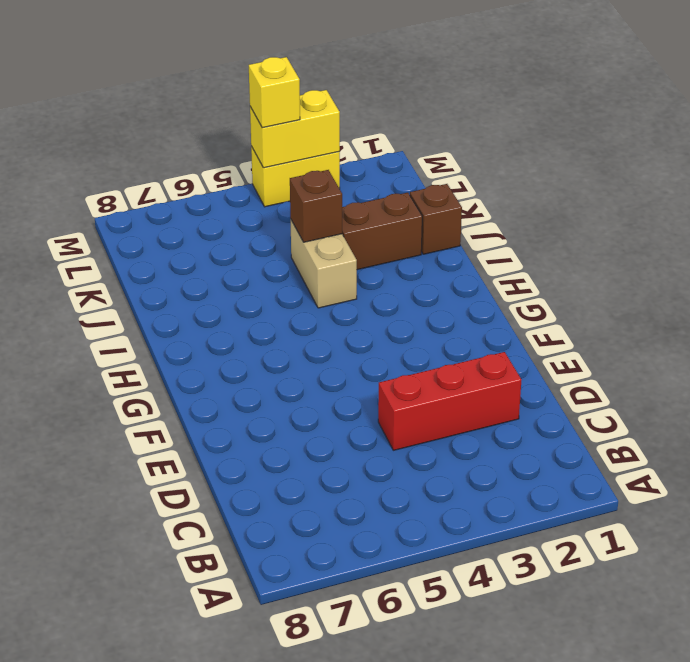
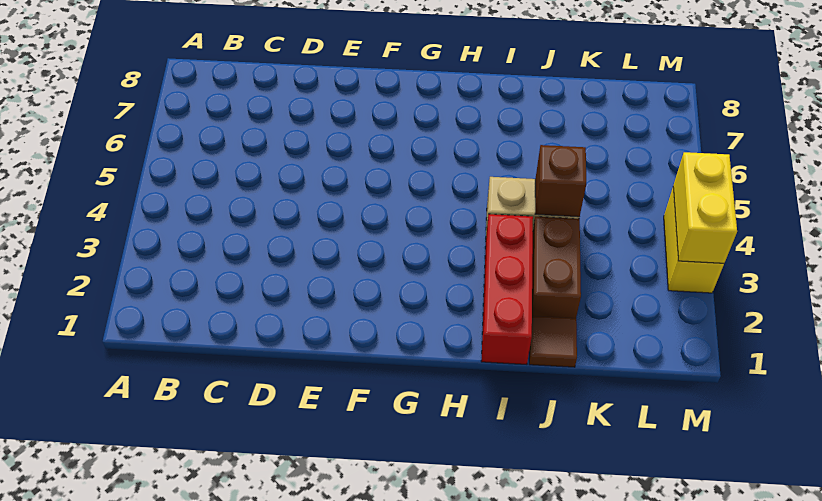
red 1x3 brick [378,352,521,450] -> red 1x3 brick moved to [481,214,533,364]
brown 1x1 brick [410,184,462,254] -> brown 1x1 tile [529,316,577,367]
yellow 1x1 brick [249,57,300,128] -> none

